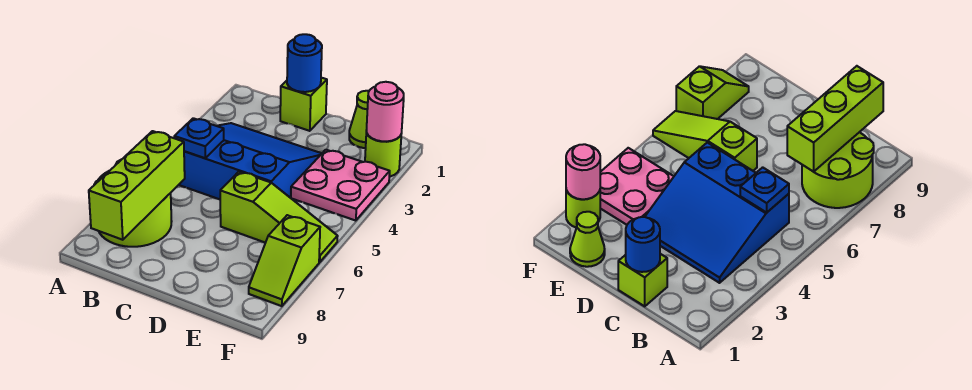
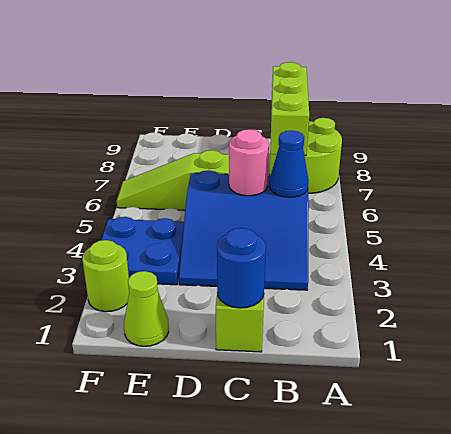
blue 1x1 plate [174,118,224,158] -> blue 1x1 cone [269,131,309,197]
pink 2x2 plate [291,150,390,221] -> blue 2x2 plate [101,217,184,285]
pink 1x1 round brick [367,82,404,141] -> pink 1x1 round brick moved to [229,129,269,196]
lime 1x2 slope [249,215,320,306] -> none

